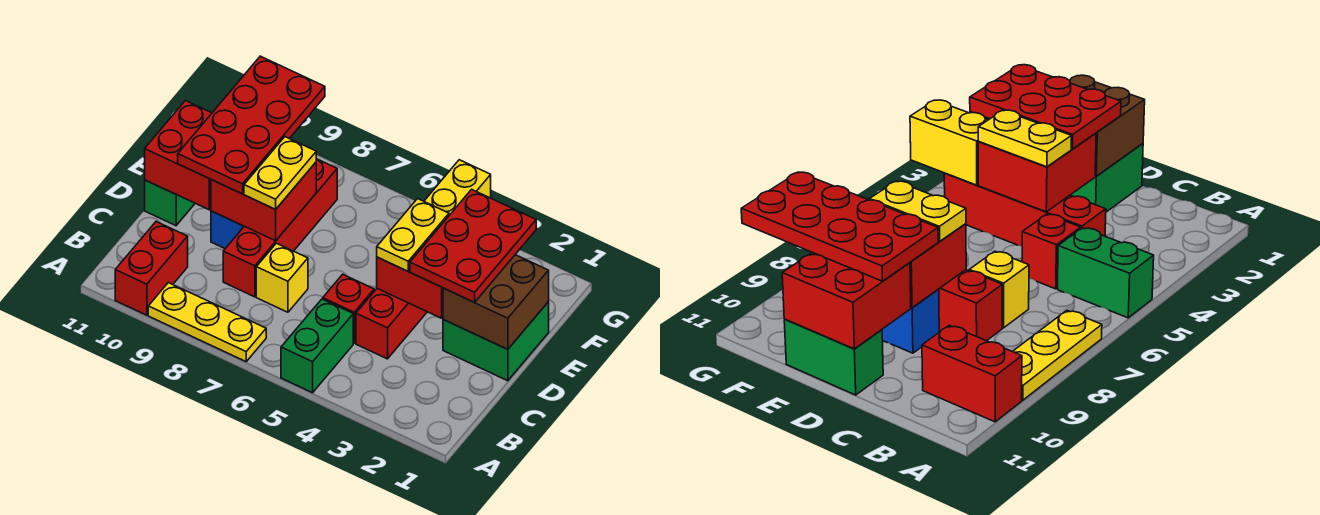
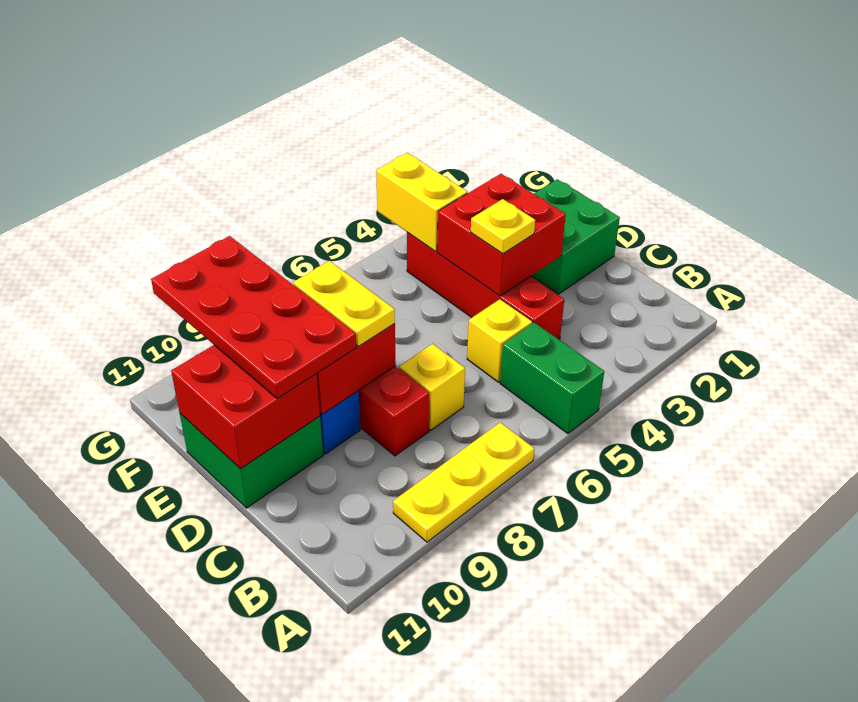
red 1x2 brick [115,222,188,315] -> none
red 1x1 brick [323,274,374,343] -> yellow 1x1 brick [467,299,532,382]
brown 2x2 brick [443,255,549,349] -> none
red 2x3 plate [410,189,536,302] -> none
yellow 1x2 plate [377,199,449,271] -> yellow 1x1 plate [471,199,535,254]
green 1x2 brick [145,180,195,226] -> green 2x2 brick [180,414,323,508]

